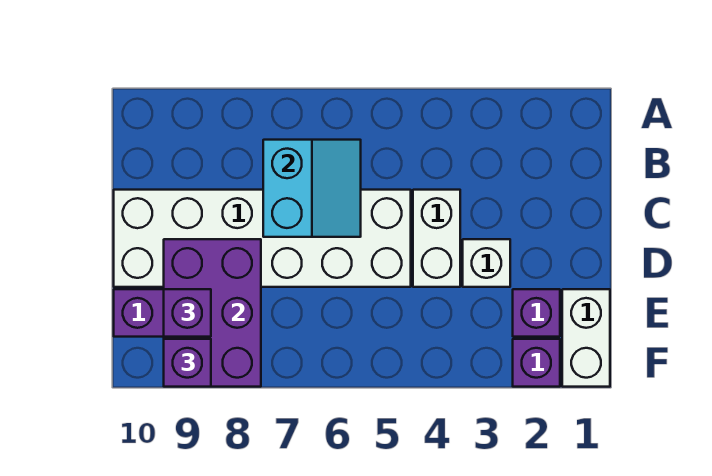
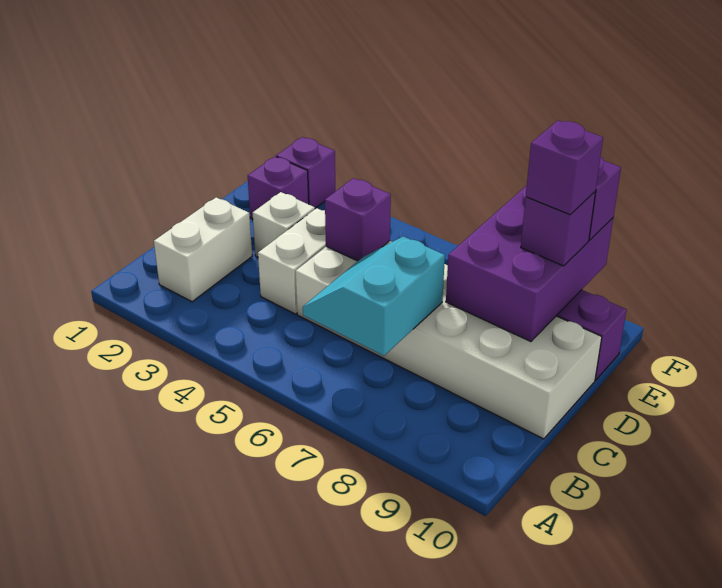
none -> purple 1x1 brick [325,178,391,261]
white 1x2 brick [562,289,610,387] -> white 1x2 brick moved to [154,197,252,302]
none -> purple 1x1 brick [526,121,603,215]

